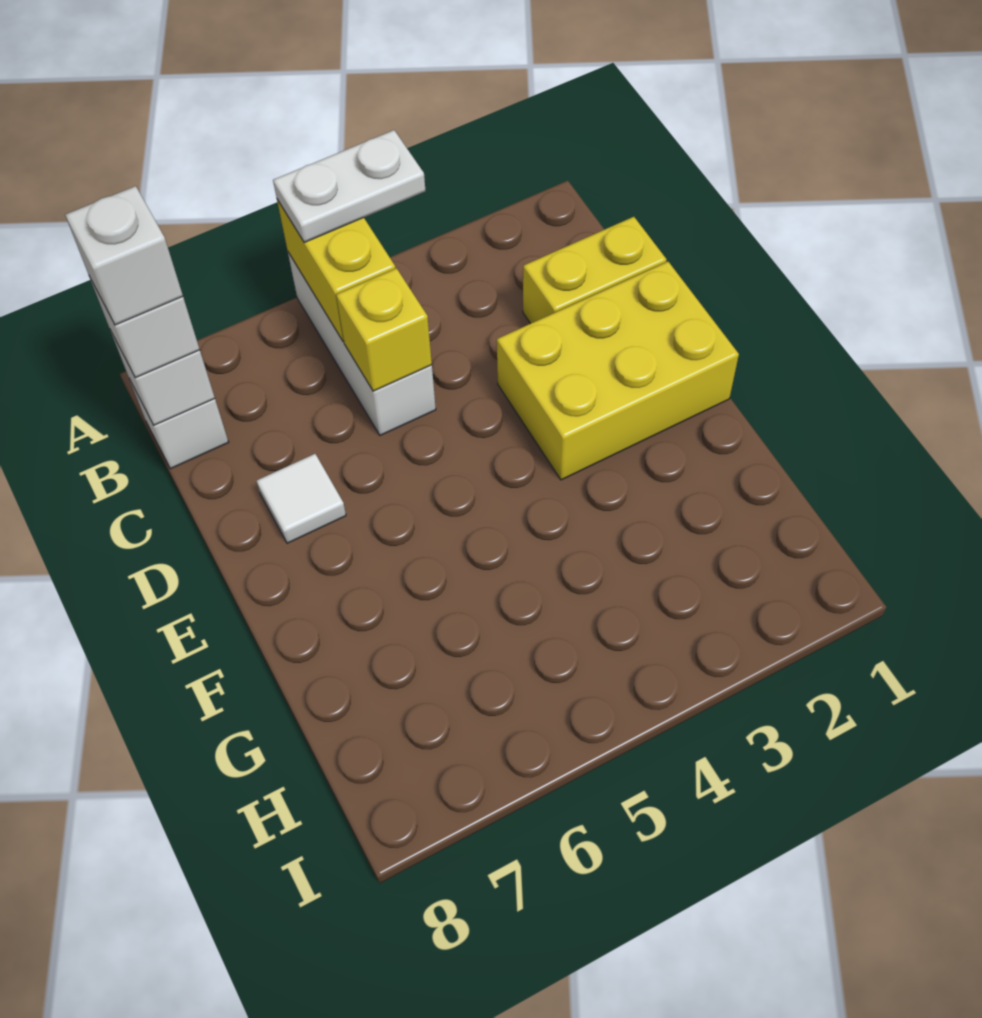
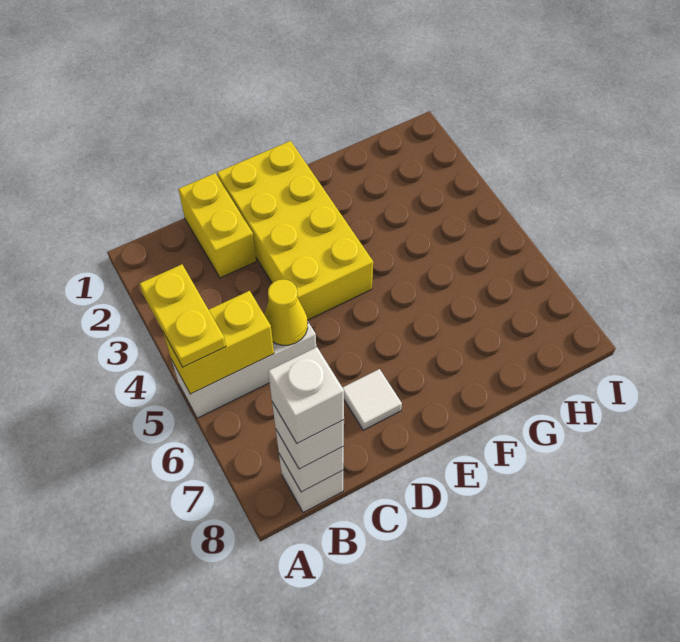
white 1x2 plate [273,130,425,243] -> yellow 1x2 plate [140,265,226,367]
yellow 1x1 brick [336,268,432,391] -> yellow 1x1 cone [264,279,308,345]
yellow 2x3 brick [497,262,739,480] -> yellow 2x4 brick [217,141,373,320]

